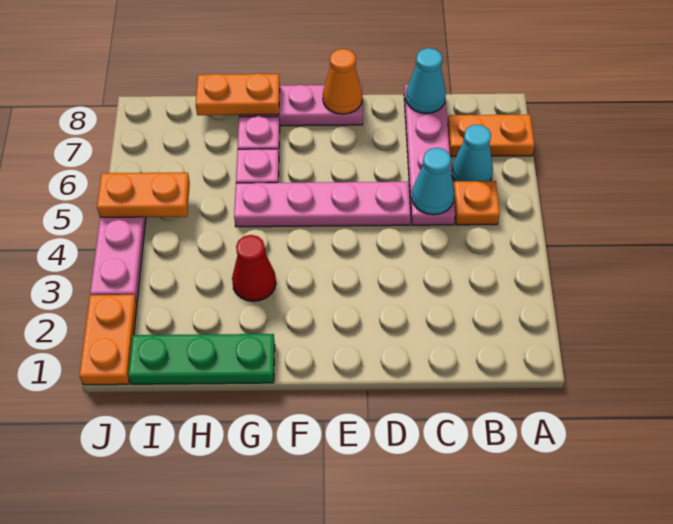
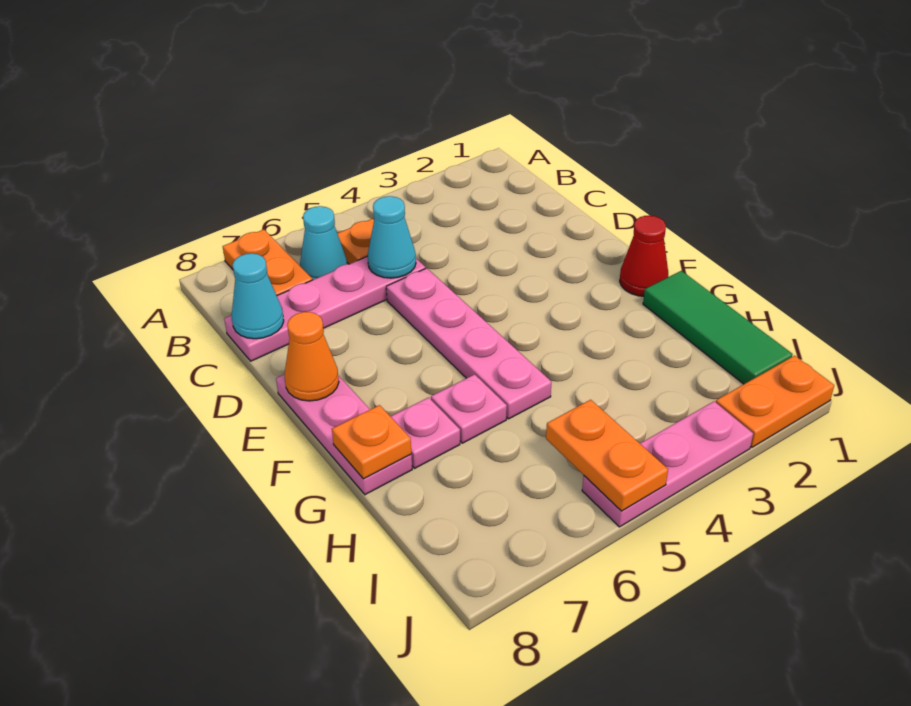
green 1x3 plate [128,334,275,384] -> green 1x3 tile [643,271,793,384]
red 1x1 cone [232,235,276,301] -> red 1x1 cone moved to [620,215,668,296]
orange 1x2 plate [196,73,280,115] -> orange 1x1 plate [332,405,411,479]

